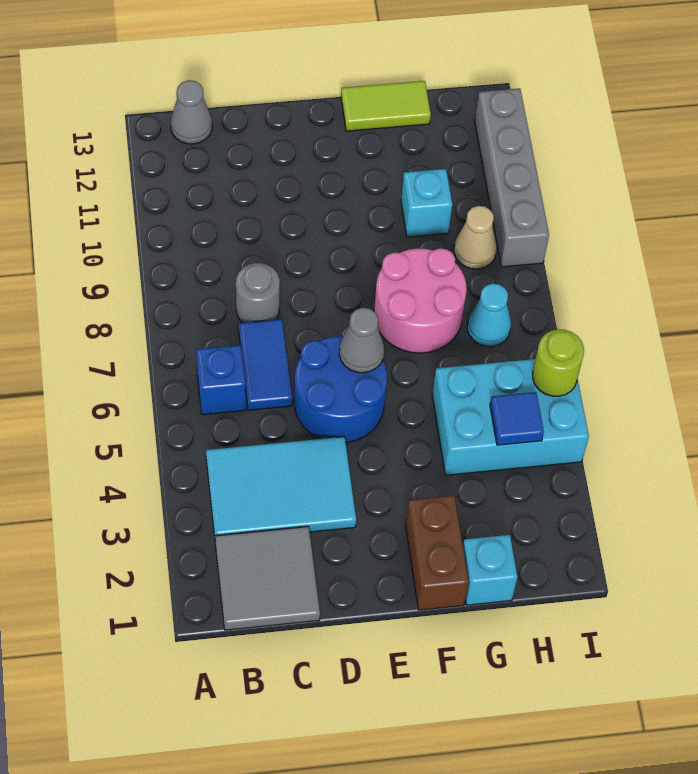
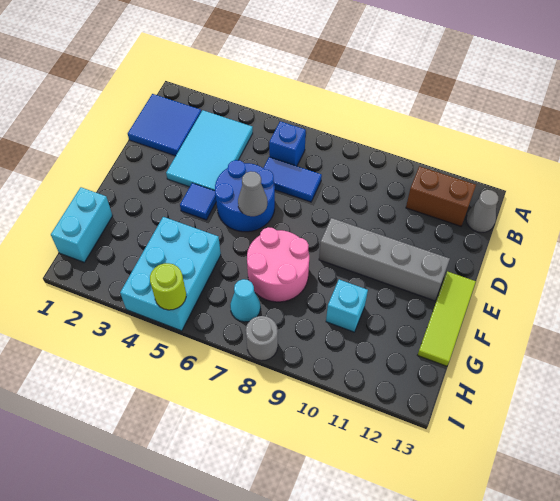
grey 2x2 tile [215,527,320,630] -> blue 2x2 tile [128,94,201,156]
grey 1x1 round brick [236,263,280,323] -> grey 1x1 round brick moved to [246,316,278,361]
brown 1x2 brick [405,496,469,610] -> brown 1x2 brick moved to [406,166,476,226]
lime 1x2 tile [341,81,431,131] -> lime 1x3 tile [418,271,476,366]
cyan 1x1 brick [463,535,517,605] -> cyan 1x2 brick [51,187,113,262]
blue 1x1 tile [490,392,544,445] -> blue 1x1 tile moved to [180,183,216,220]
tan 1x1 cone [454,206,497,269] -> none
grey 1x4 brick [475,88,549,267] -> grey 1x4 brick moved to [319,218,450,301]

